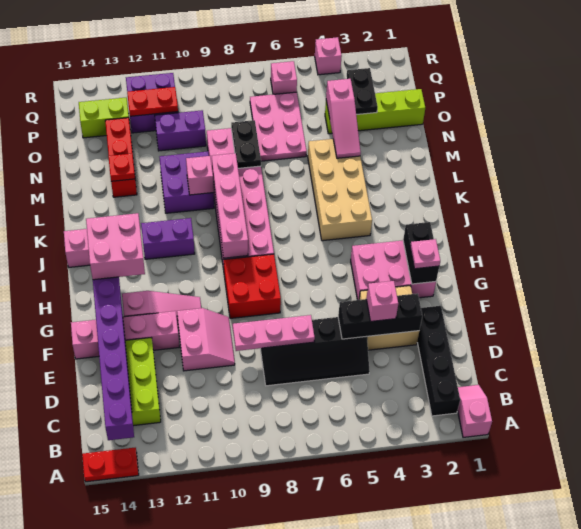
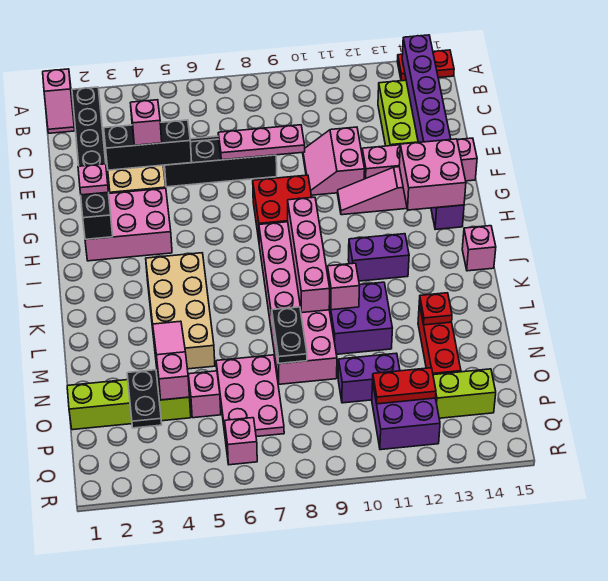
pink 1x1 brick [315,37,342,75] -> pink 1x1 brick moved to [188,371,221,418]

